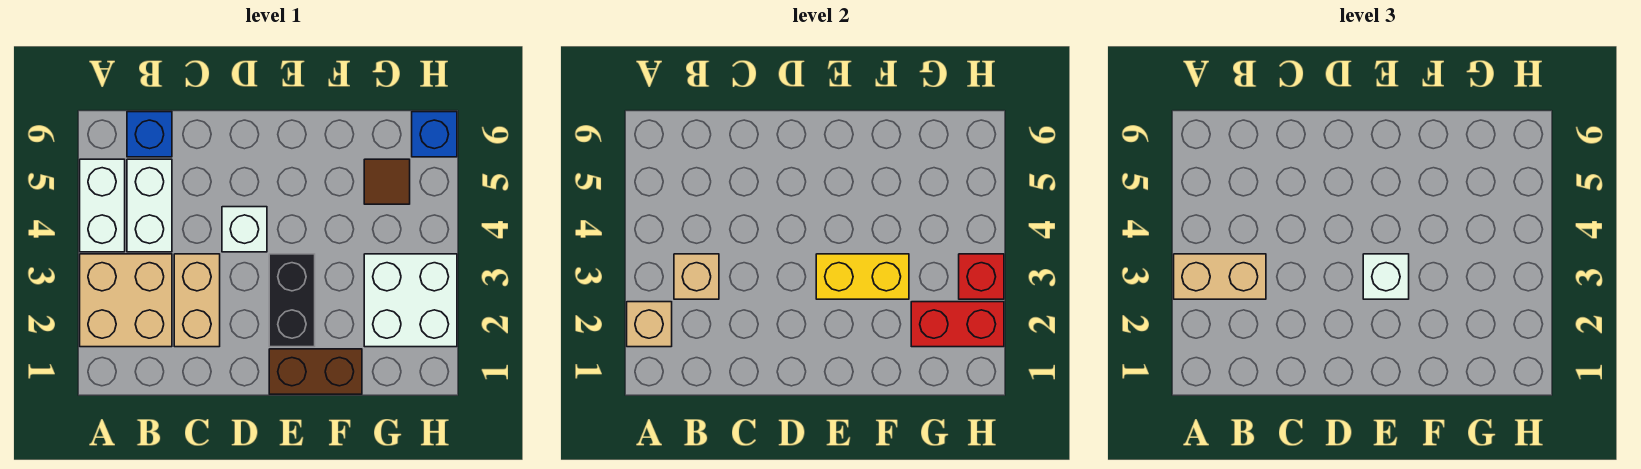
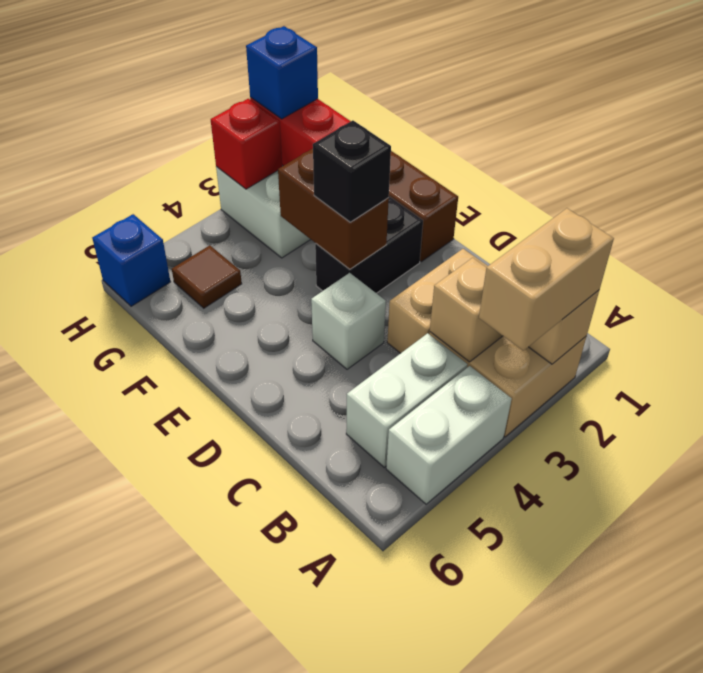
tan 1x2 brick [1174,254,1266,299] -> tan 1x2 brick turned to [479,208,614,351]
blue 1x1 brick [127,112,172,157] -> blue 1x1 brick moved to [246,26,318,119]
yellow 1x2 brick [816,254,909,299] -> brown 1x2 brick [278,149,389,269]
white 1x1 brick [1363,254,1409,299] -> black 1x1 brick [313,120,391,222]

